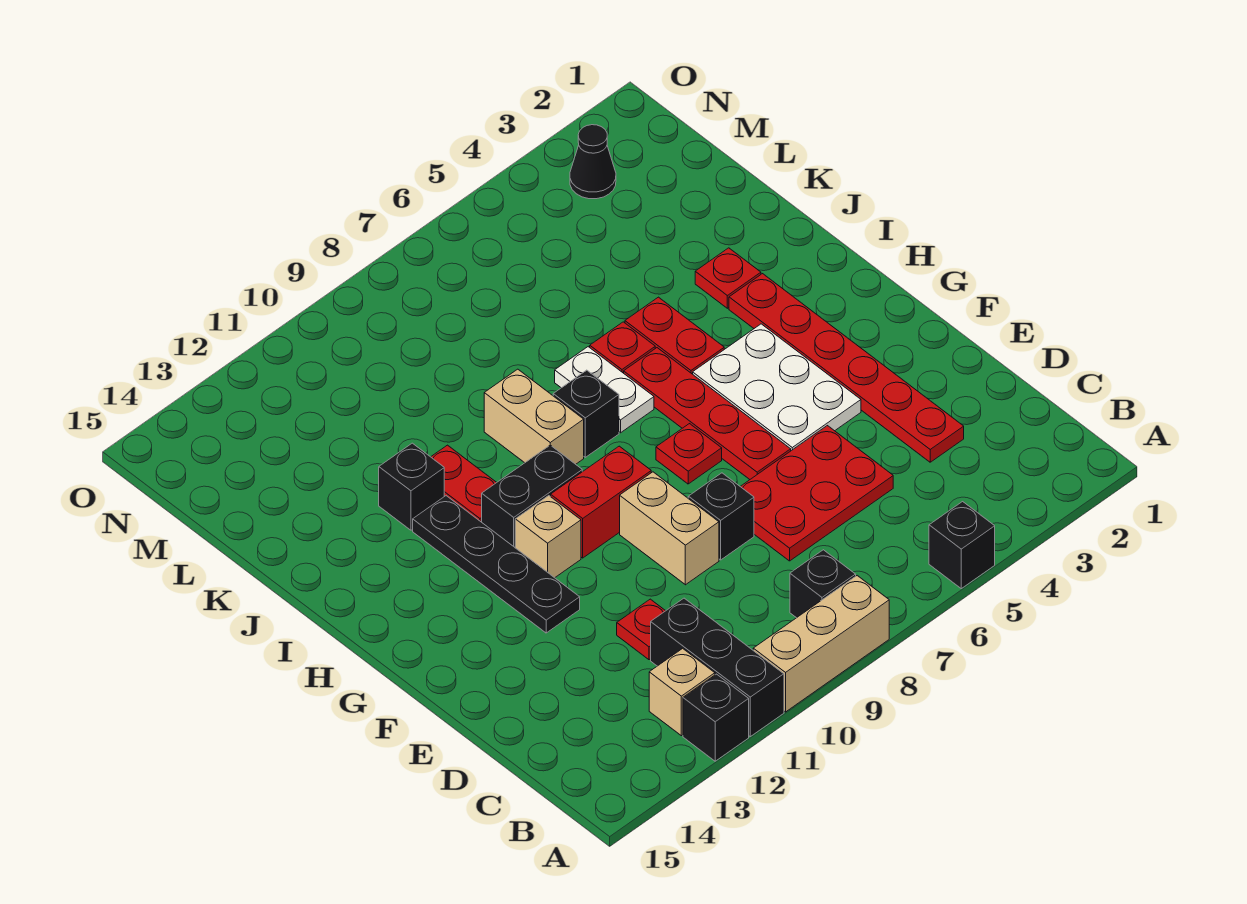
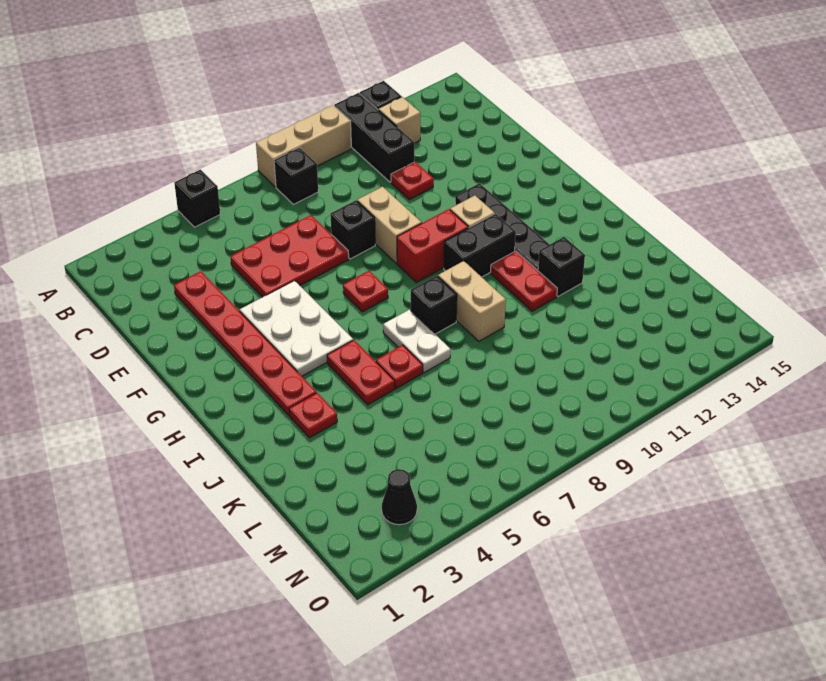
red 1x4 plate [624,348,791,479] -> none

